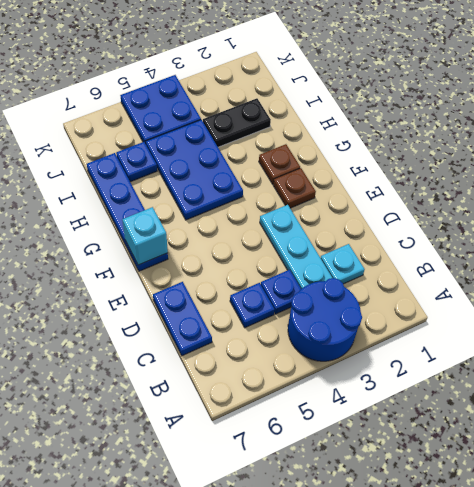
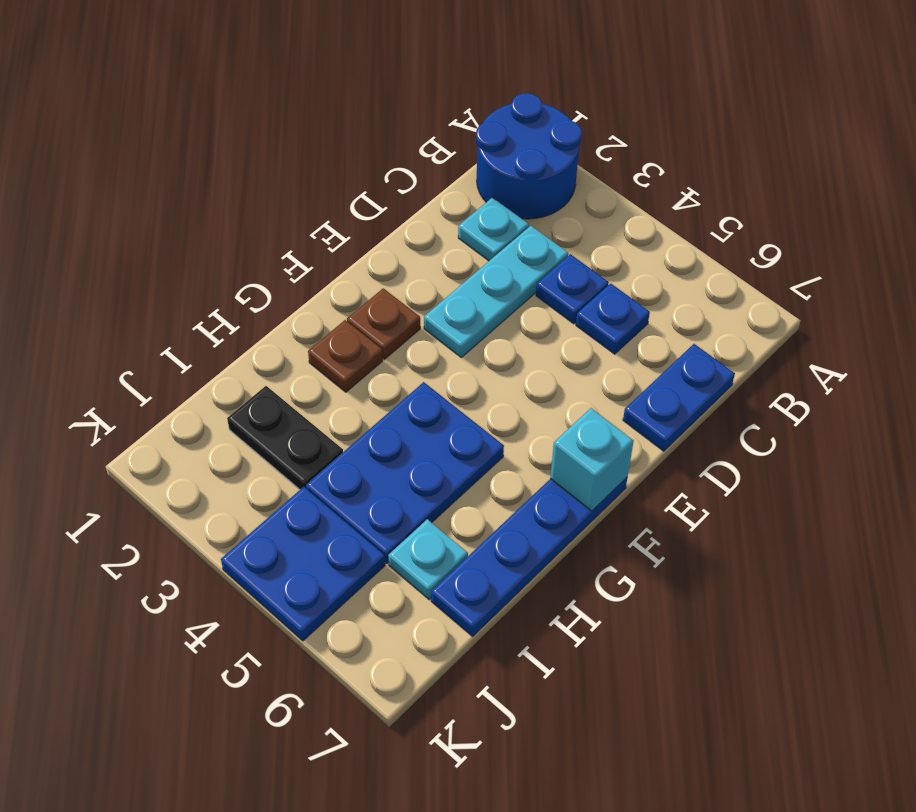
blue 2x2 round brick [288,278,362,361] -> blue 2x2 round brick moved to [476,93,582,219]
blue 1x1 plate [116,142,157,182] -> cyan 1x1 plate [388,519,468,599]

